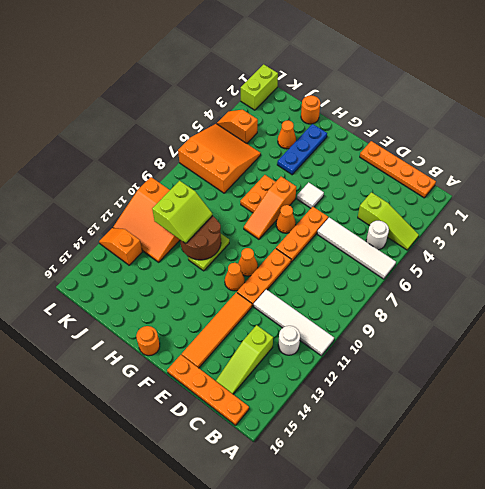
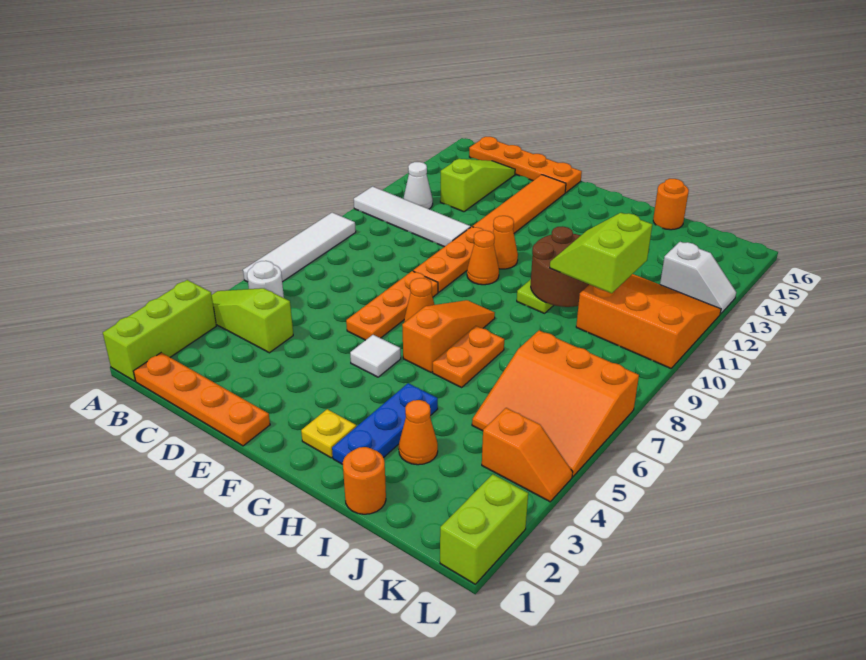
none -> lime 1x3 brick [103,280,216,381]
white 1x4 tile [317,217,396,279] -> white 1x4 tile turned to [243,212,356,282]
white 1x1 round brick [278,326,300,355] -> white 1x1 cone [403,162,433,209]
none -> yellow 1x1 plate [301,409,356,458]
orange 1x1 round brick [136,326,160,356] -> orange 1x1 round brick moved to [653,179,689,230]
orange 1x2 slope [99,228,142,265] -> white 1x2 slope [660,242,736,314]

